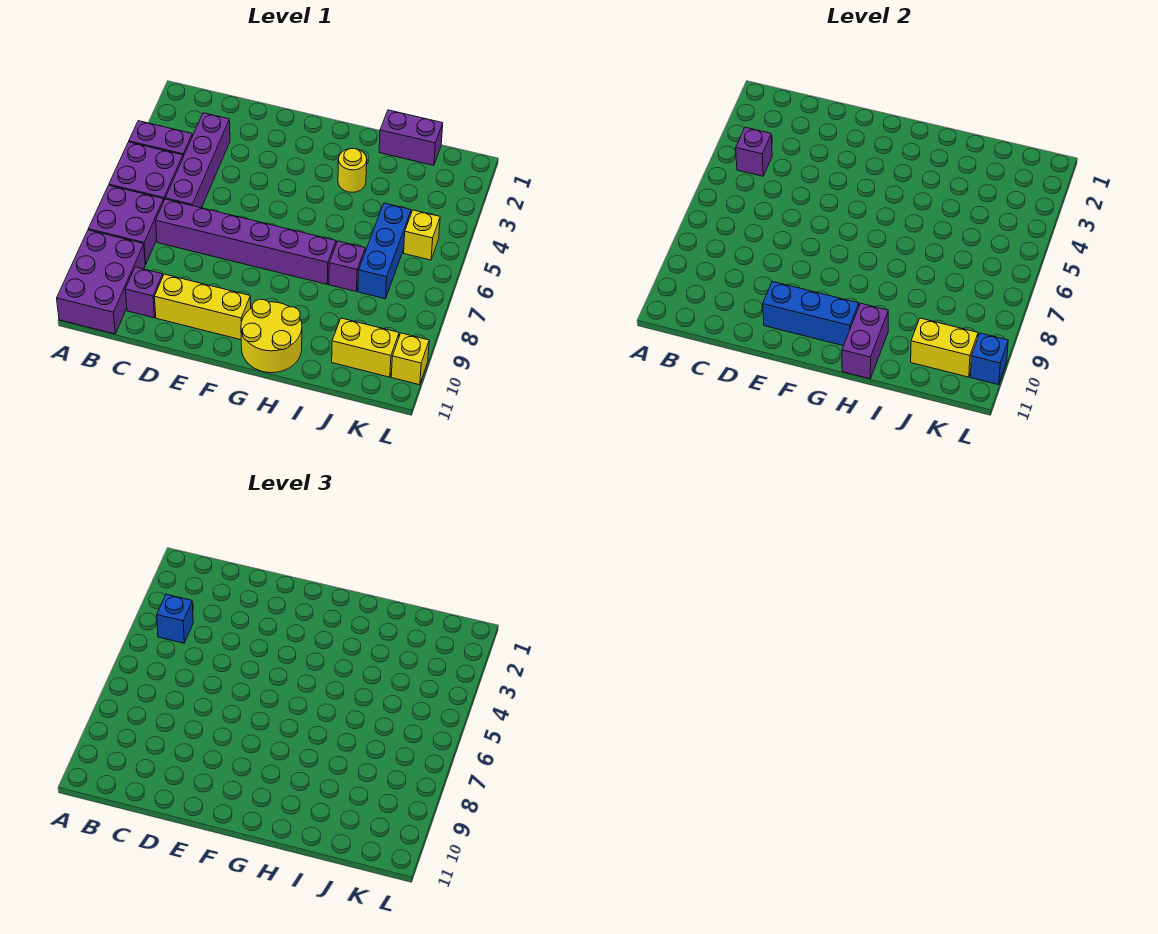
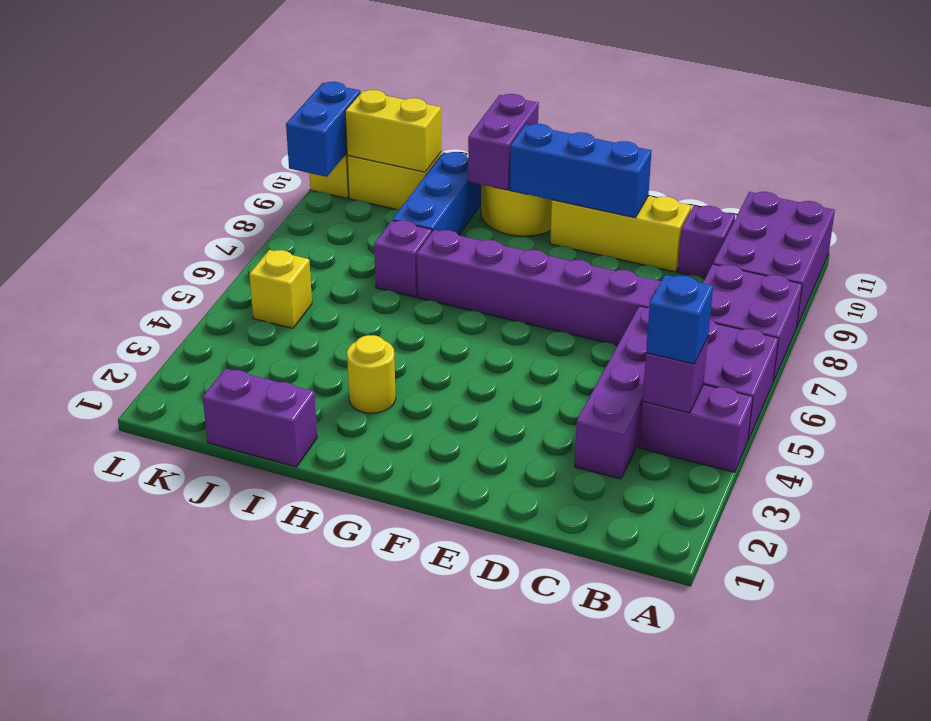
blue 1x3 brick [358,203,411,299] -> blue 1x3 brick moved to [393,152,481,235]
blue 1x1 brick [970,333,1008,385] -> blue 1x2 brick [286,82,360,177]

